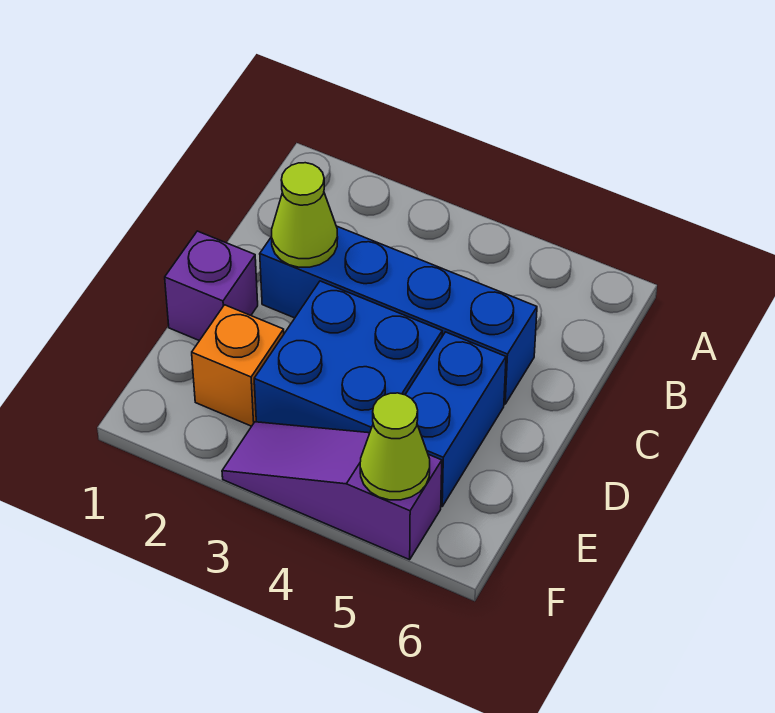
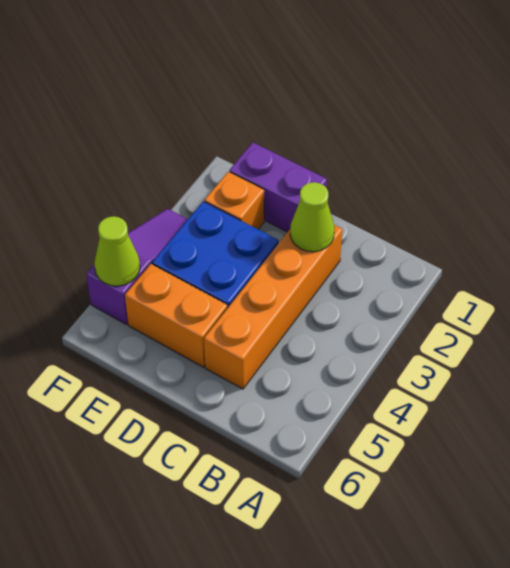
blue 1x4 brick [260,226,537,404] -> orange 1x4 brick [204,225,342,389]
purple 1x1 brick [165,231,258,341] -> purple 1x2 brick [230,143,327,232]
blue 1x2 brick [405,332,506,507] -> orange 1x2 brick [125,264,227,367]

